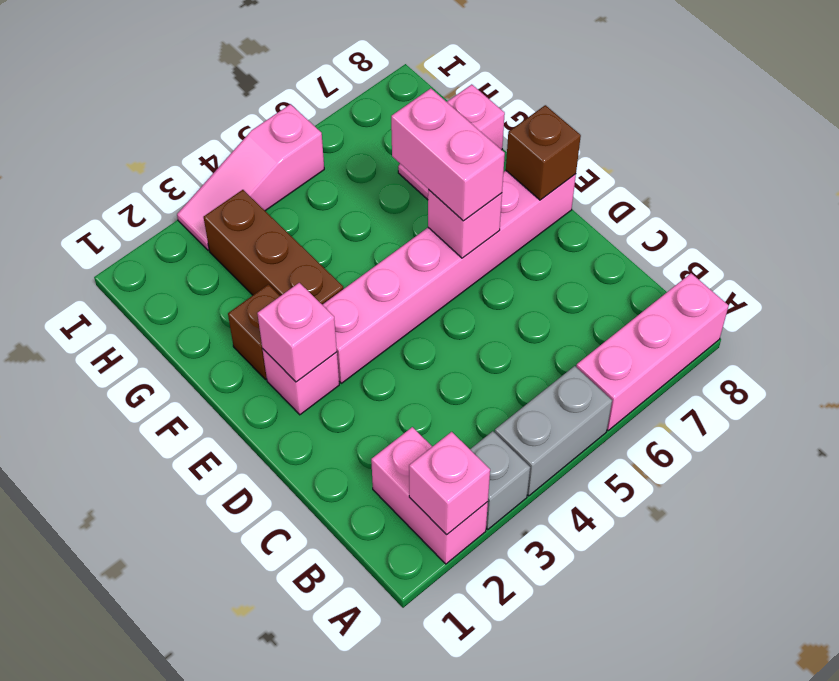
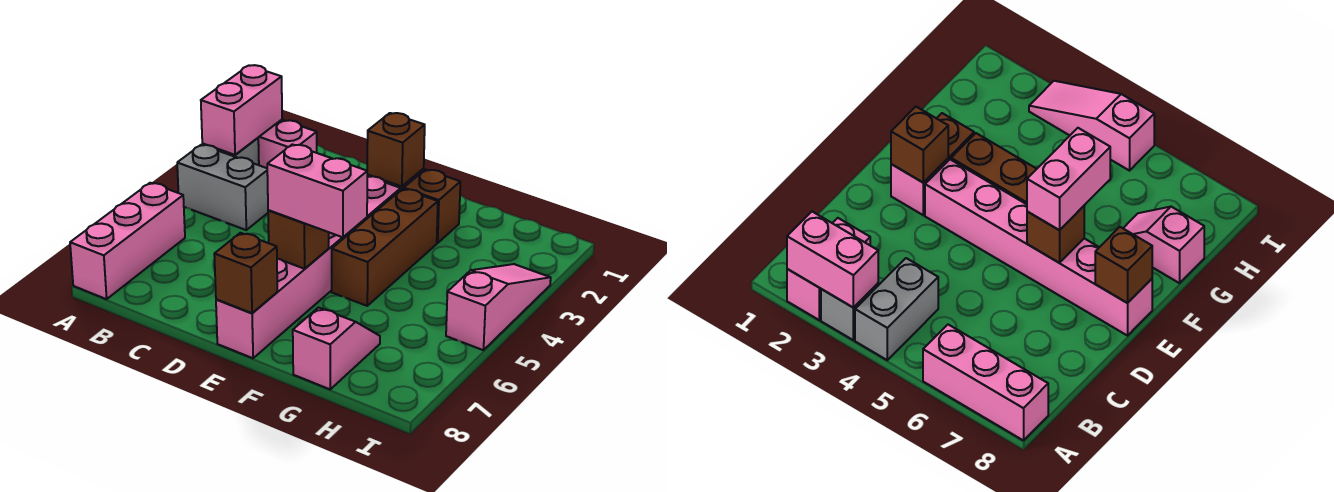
pink 1x1 brick [409,432,490,535] -> pink 1x2 brick [201,65,282,155]
grey 1x2 brick [495,366,612,496] -> grey 1x2 brick turned to [177,145,268,230]
pink 1x1 brick [257,283,337,382] -> brown 1x1 brick [367,113,425,186]
pink 1x1 brick [428,190,502,258] -> brown 1x1 brick [268,210,329,269]
brown 1x3 brick [204,190,343,304] -> brown 1x3 brick turned to [332,189,438,306]

